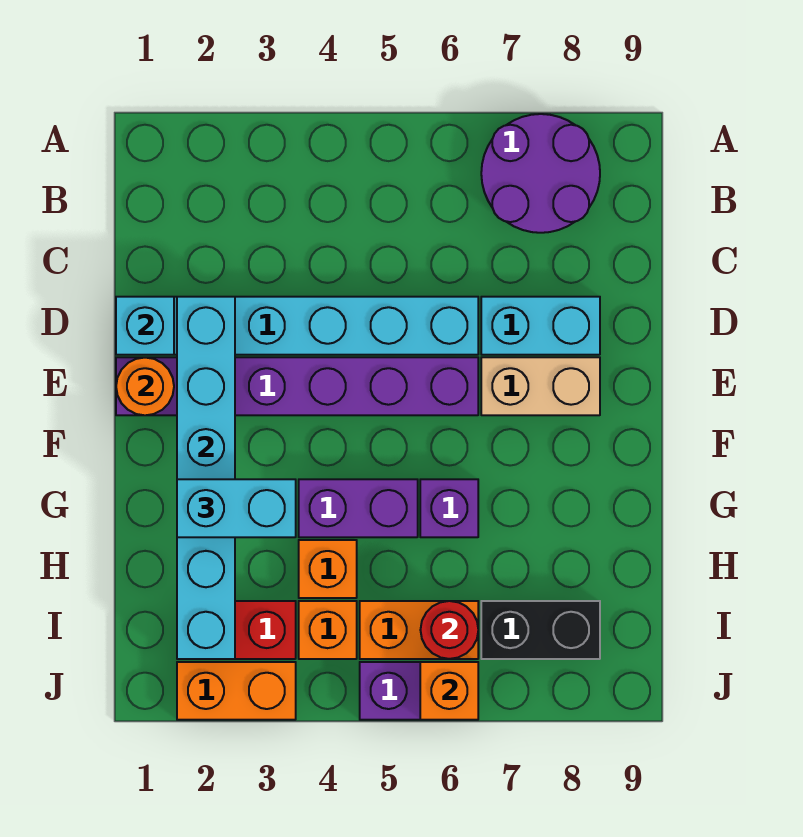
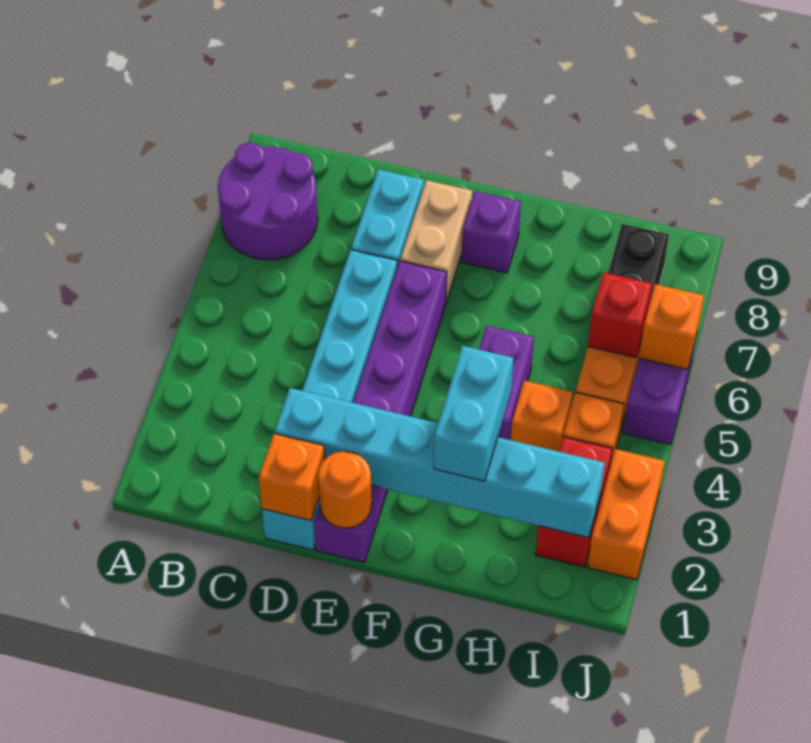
cyan 1x1 brick [116,297,174,355] -> orange 1x1 brick [259,434,325,521]
purple 1x1 brick [420,479,478,537] -> purple 1x1 brick moved to [461,191,521,273]
red 1x1 round brick [421,601,478,659] -> red 1x1 brick [588,272,652,357]

